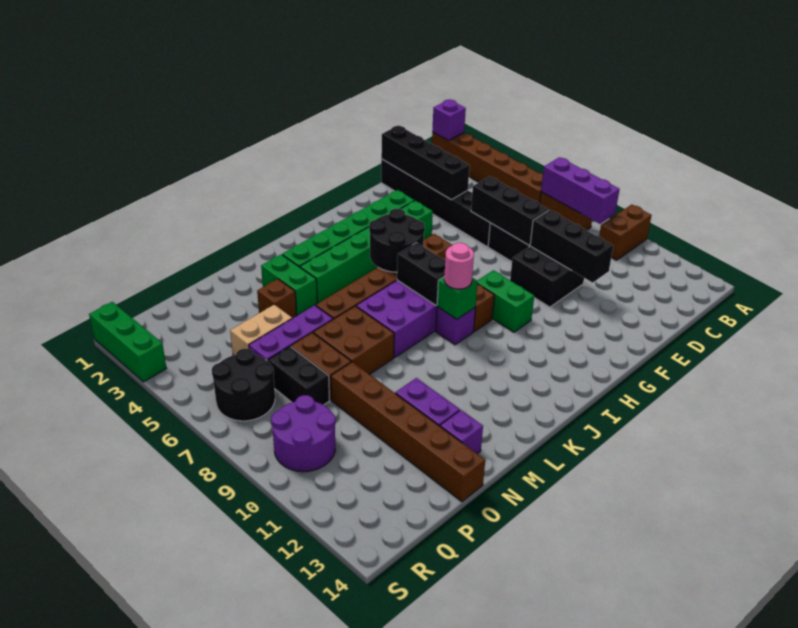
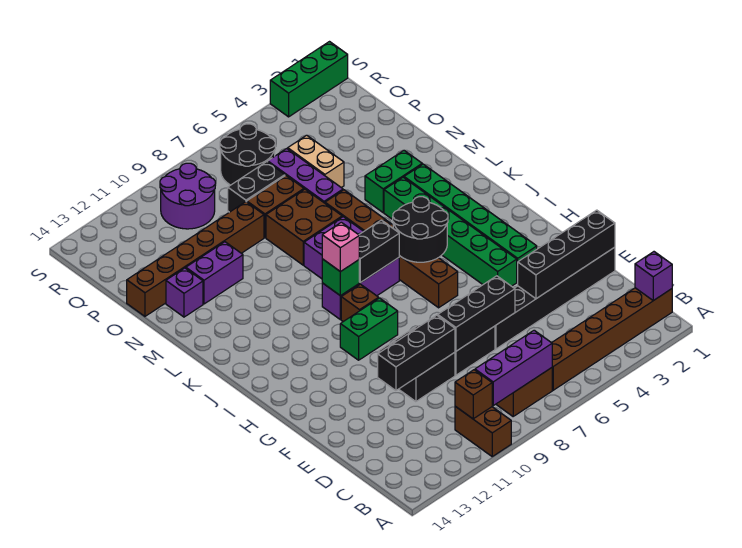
pink 1x1 round brick [444,243,474,289] -> pink 1x1 brick [322,222,359,272]
brown 1x1 brick [257,279,297,318] -> brown 1x1 brick moved to [455,370,492,419]

